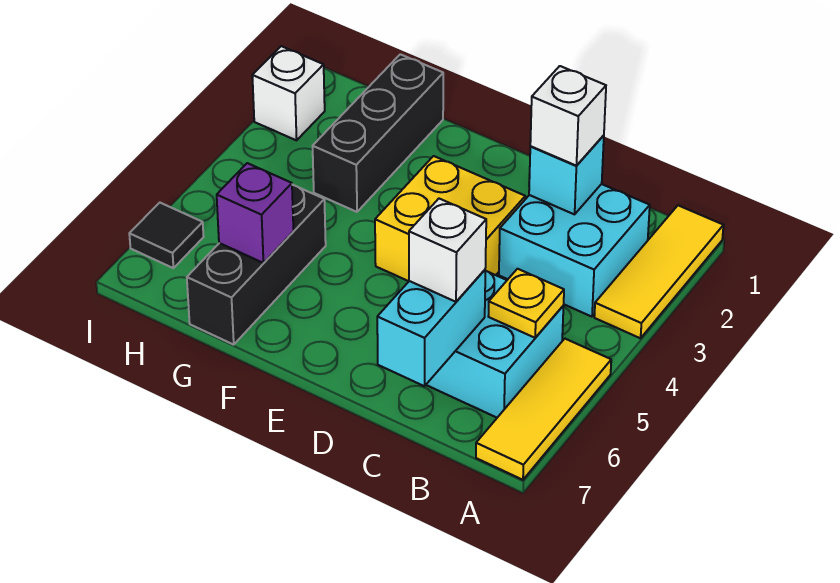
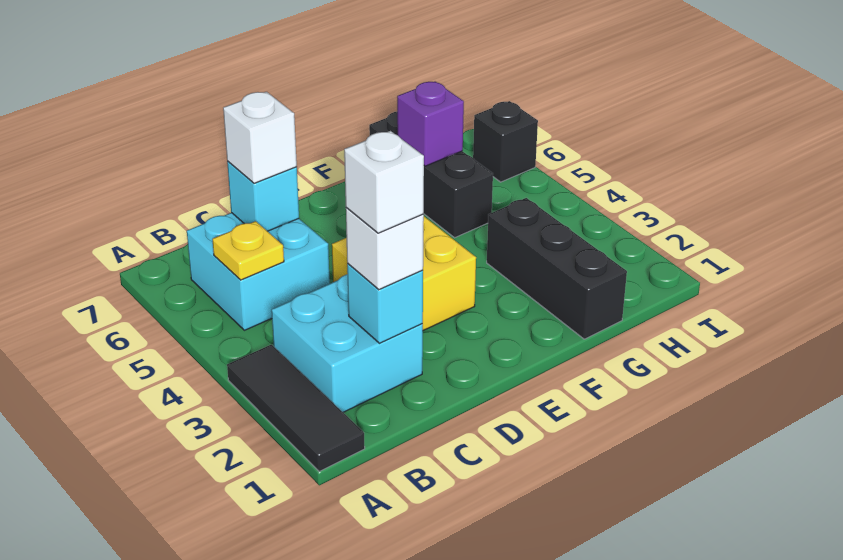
yellow 1x3 tile [594,205,723,338] -> black 1x3 tile [227,345,365,472]
yellow 1x3 tile [476,339,611,480] -> none
cyan 1x2 brick [377,270,485,386] -> cyan 1x1 brick [227,161,299,231]
white 1x1 brick [252,46,325,140] -> white 1x1 brick moved to [344,131,424,233]
black 1x1 tile [129,203,204,268] -> black 1x1 brick [473,101,538,182]

